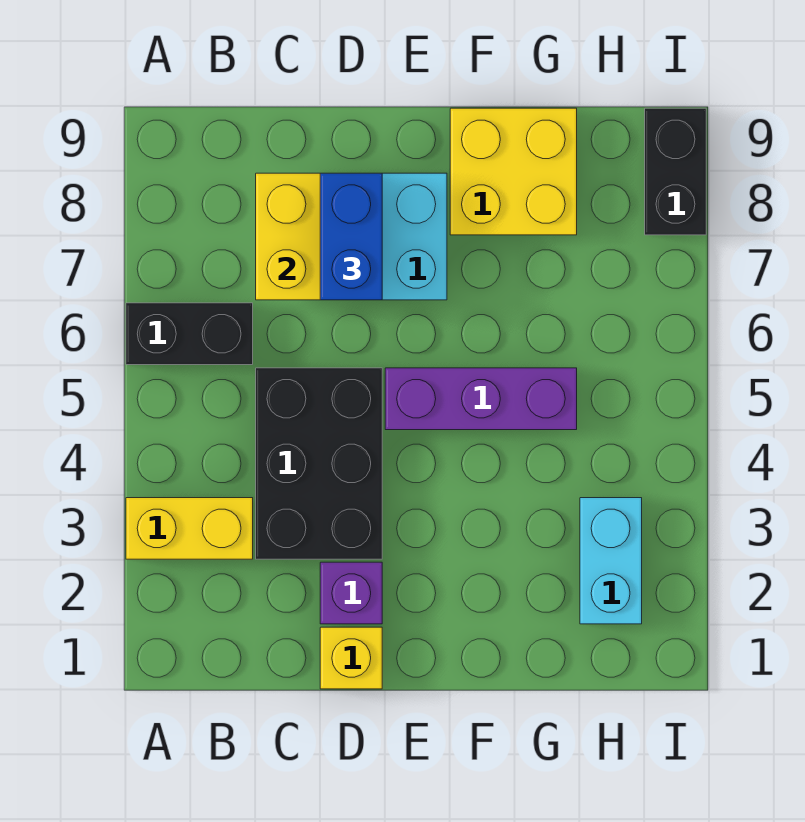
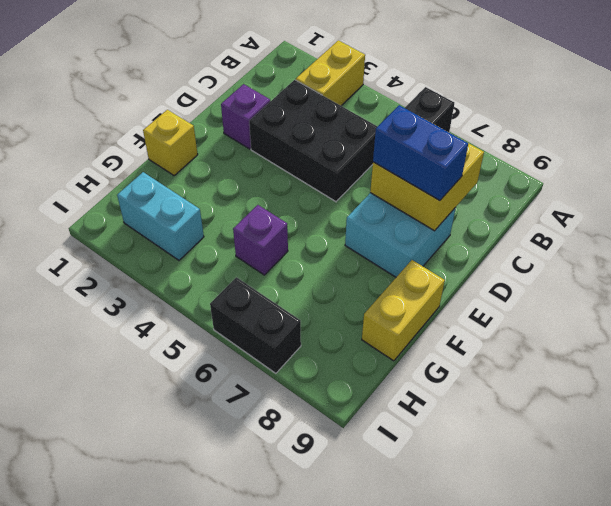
yellow 1x1 brick [320,627,382,689] -> yellow 1x1 brick moved to [143,110,198,175]
purple 1x3 brick [385,368,577,430] -> purple 1x1 brick [233,205,288,275]
yellow 2x2 brick [450,108,577,235] -> yellow 1x2 brick [362,260,445,361]
black 1x2 brick [645,108,706,235] -> black 1x2 brick moved to [210,277,301,373]

